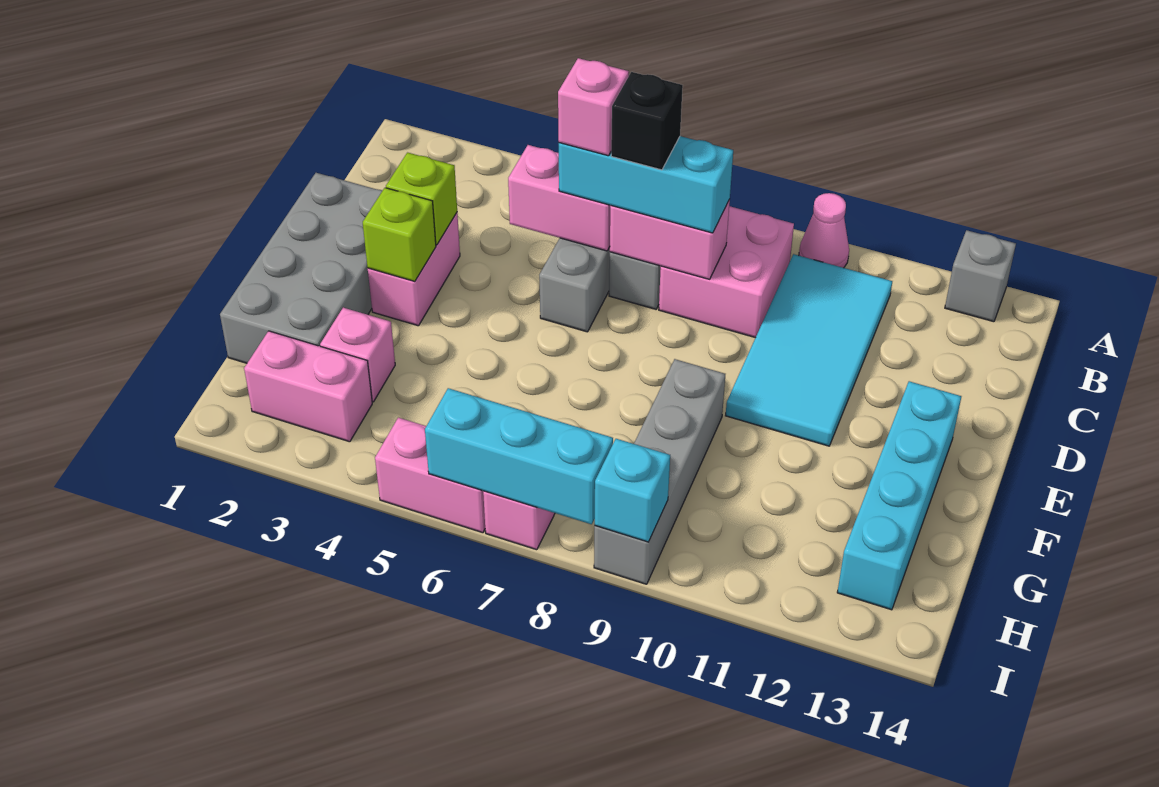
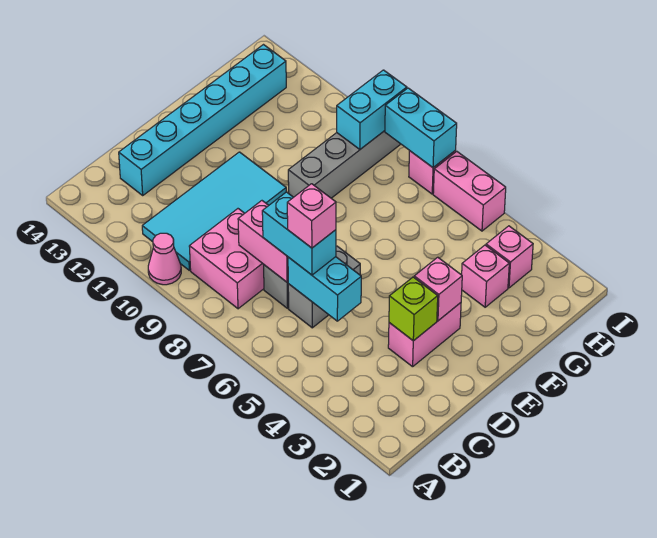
grey 1x1 brick [945,230,1016,322] -> none
pink 1x2 brick [508,145,611,251] -> cyan 1x2 brick [288,257,361,321]
cyan 1x3 brick [559,136,733,233] -> cyan 1x2 brick [262,192,336,275]
black 1x1 brick [611,72,683,170] -> none
grey 2x4 brick [220,173,383,363] -> none
lime 1x1 brick [363,188,436,282] -> pink 1x1 brick [414,257,462,321]
cyan 1x4 brick [837,381,961,610] -> cyan 1x6 brick [119,45,286,195]
pink 1x2 brick [244,331,372,442] -> pink 1x1 brick [486,226,533,288]
cyan 1x3 brick [425,388,613,524] -> cyan 1x2 brick [385,88,457,168]
cyan 1x1 brick [595,439,670,542] -> cyan 1x2 brick [337,70,407,149]

